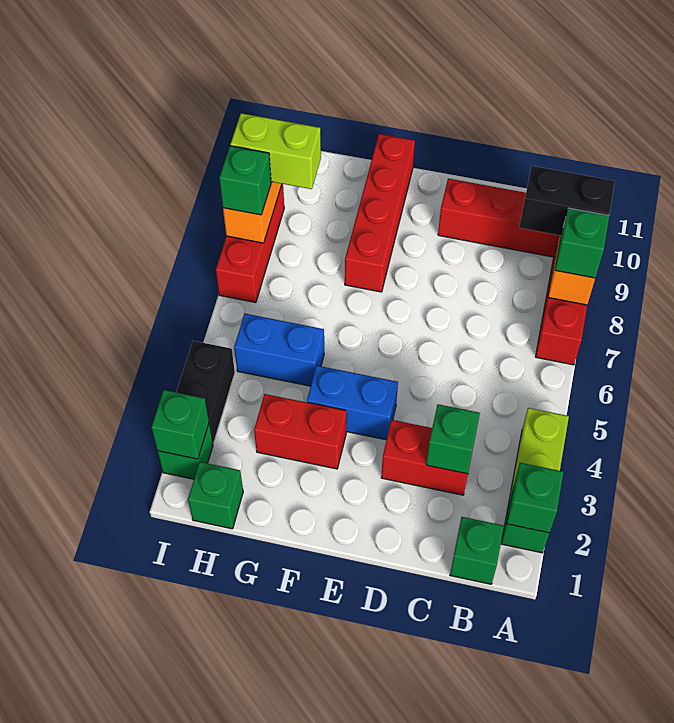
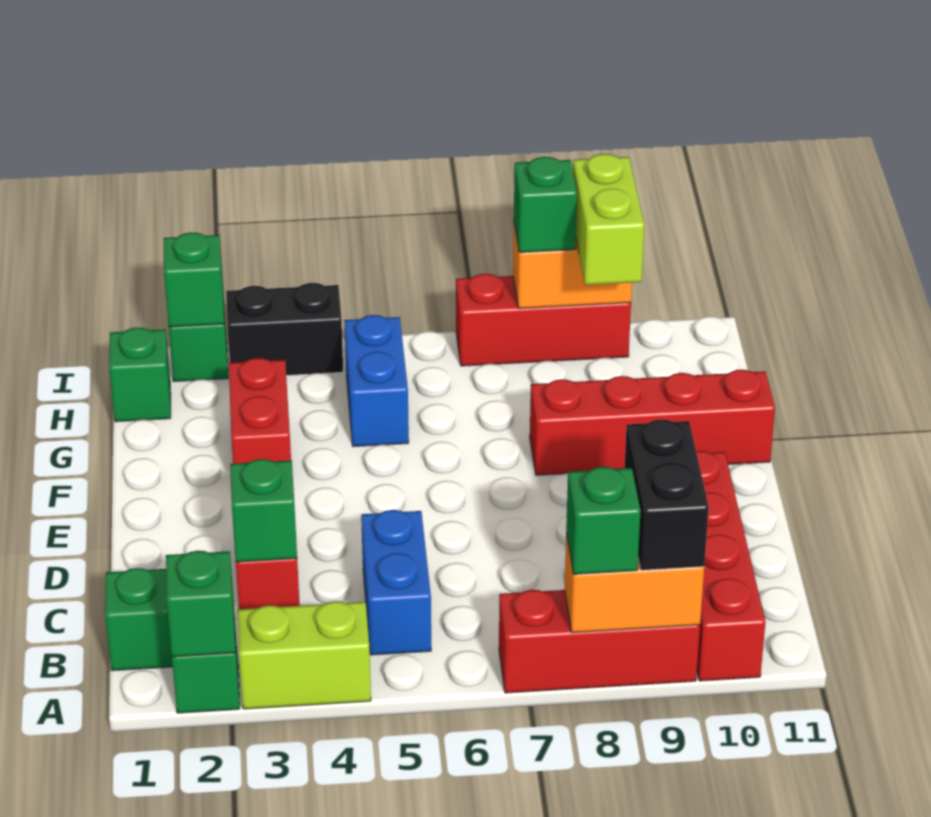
blue 1x2 brick [307,366,398,440] -> blue 1x2 brick moved to [361,510,431,655]

